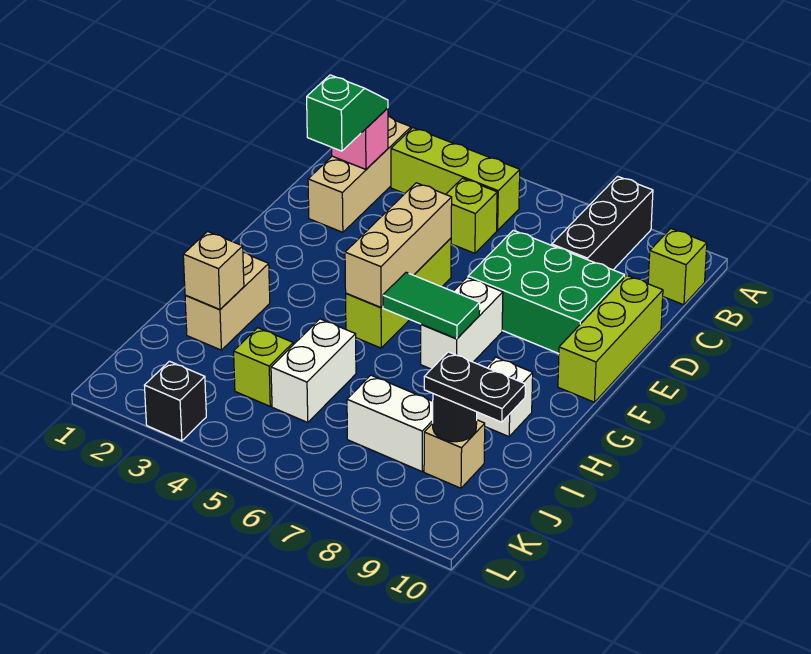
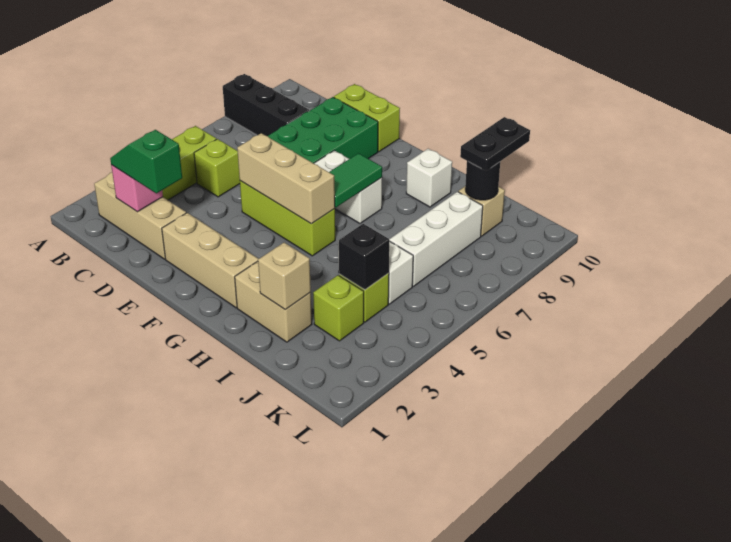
lime 1x1 brick [648,229,707,305] -> lime 1x1 brick moved to [313,275,364,341]
lime 1x3 brick [558,275,663,402] -> lime 1x2 brick [334,84,400,152]
none -> tan 1x3 brick [162,213,258,308]
white 1x2 brick [347,375,433,471] -> white 1x3 brick [389,192,483,286]
black 1x1 brick [144,361,206,441] -> black 1x1 brick moved to [339,224,389,290]

